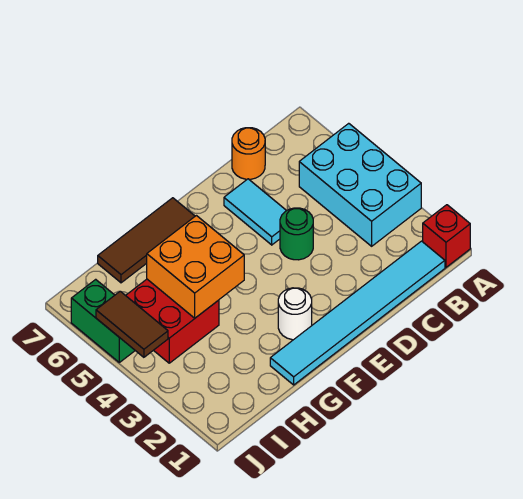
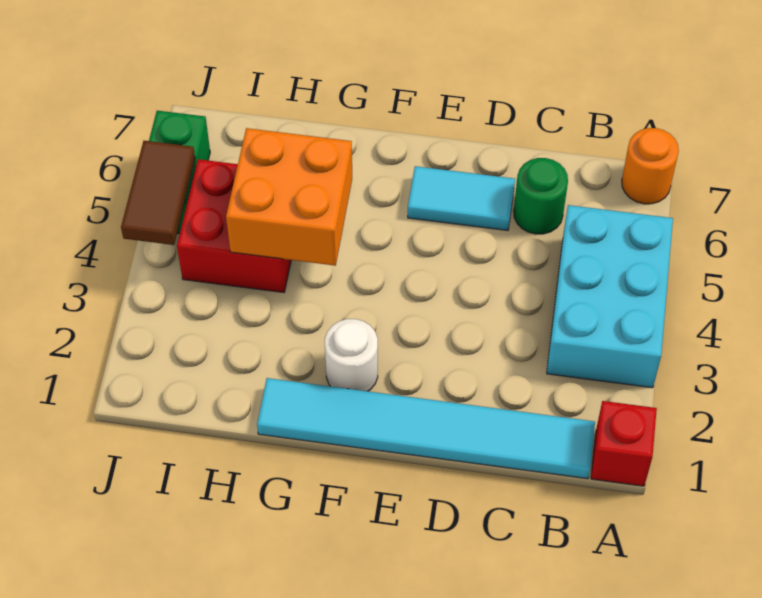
orange 1x1 round brick [232,128,265,179] -> orange 1x1 round brick moved to [622,128,679,204]
green 1x1 round brick [280,208,313,260] -> green 1x1 round brick moved to [514,158,568,234]
cyan 1x2 tile [224,179,287,245] -> cyan 1x2 tile turned to [408,166,515,231]
brown 1x3 tile [98,198,195,283] -> none

